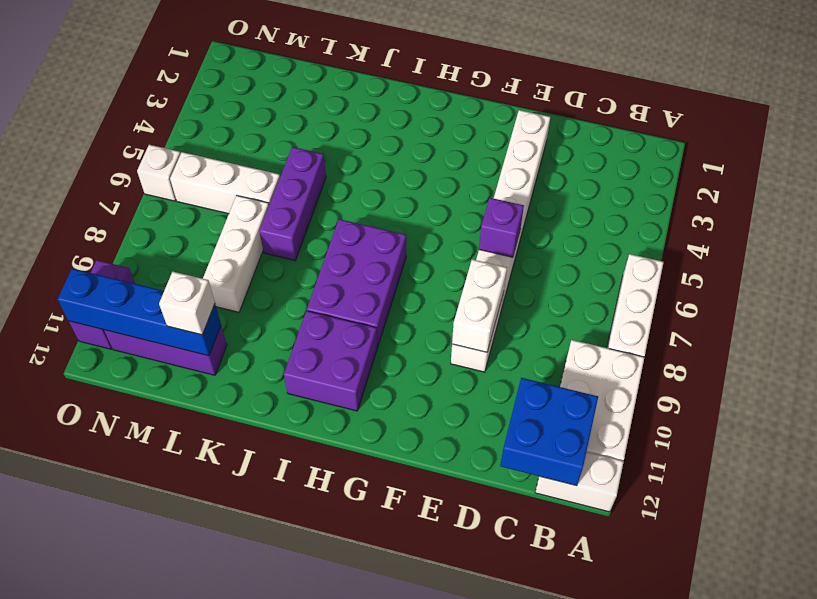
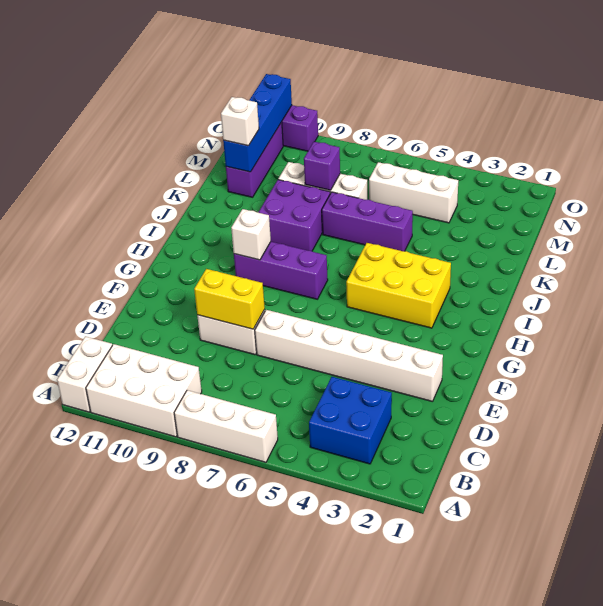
blue 2x2 brick [500,378,598,486] -> blue 2x2 brick moved to [309,377,392,464]
purple 1x1 brick [479,198,524,257] -> purple 1x1 brick moved to [304,142,340,190]
white 1x2 brick [452,259,507,352] -> yellow 1x2 brick [194,269,265,329]
none -> yellow 2x3 brick [346,243,451,328]
purple 2x3 brick [307,219,406,346] -> purple 1x3 brick [234,242,328,299]
purple 2x2 brick [284,311,378,411] -> purple 2x2 brick moved to [258,180,330,251]
white 1x3 brick [170,152,280,214] -> white 1x3 brick turned to [369,162,458,223]
white 1x1 brick [137,145,181,201] -> white 1x1 brick moved to [231,209,271,260]

